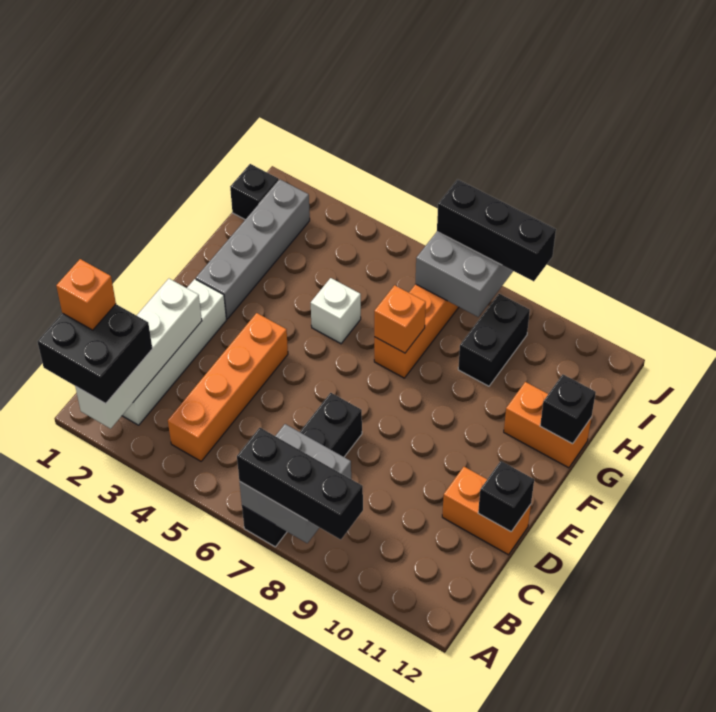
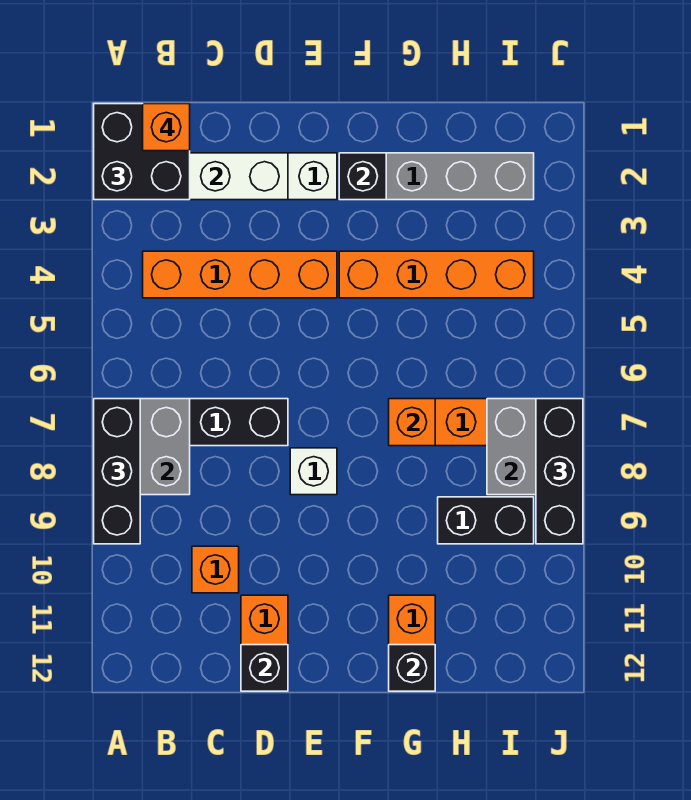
none -> orange 1x1 brick [192,546,239,593]
none -> orange 1x4 brick [339,251,534,298]
white 1x1 brick [311,278,361,344] -> white 1x1 brick moved to [290,448,337,495]
black 1x1 brick [230,164,279,220] -> black 1x1 brick moved to [339,153,386,200]

